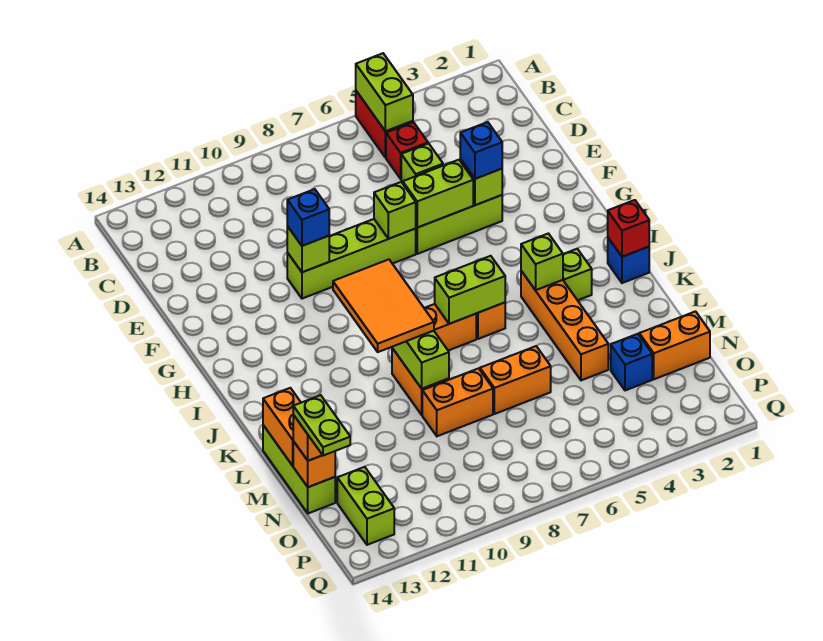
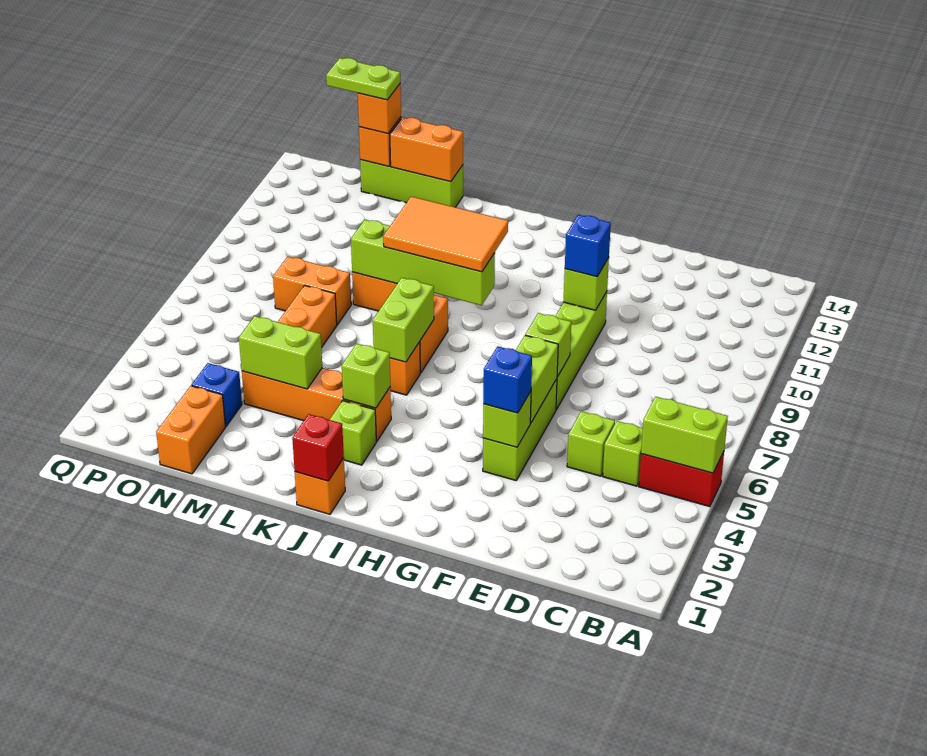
red 1x1 brick [386,122,428,179] -> lime 1x1 brick [603,421,643,486]
blue 1x1 brick [608,238,649,283] -> orange 1x1 brick [295,458,345,514]
orange 1x2 brick [422,368,493,436] -> orange 1x2 brick turned to [273,257,351,325]
lime 1x2 brick [337,467,394,545] -> lime 1x2 brick moved to [239,316,322,389]

